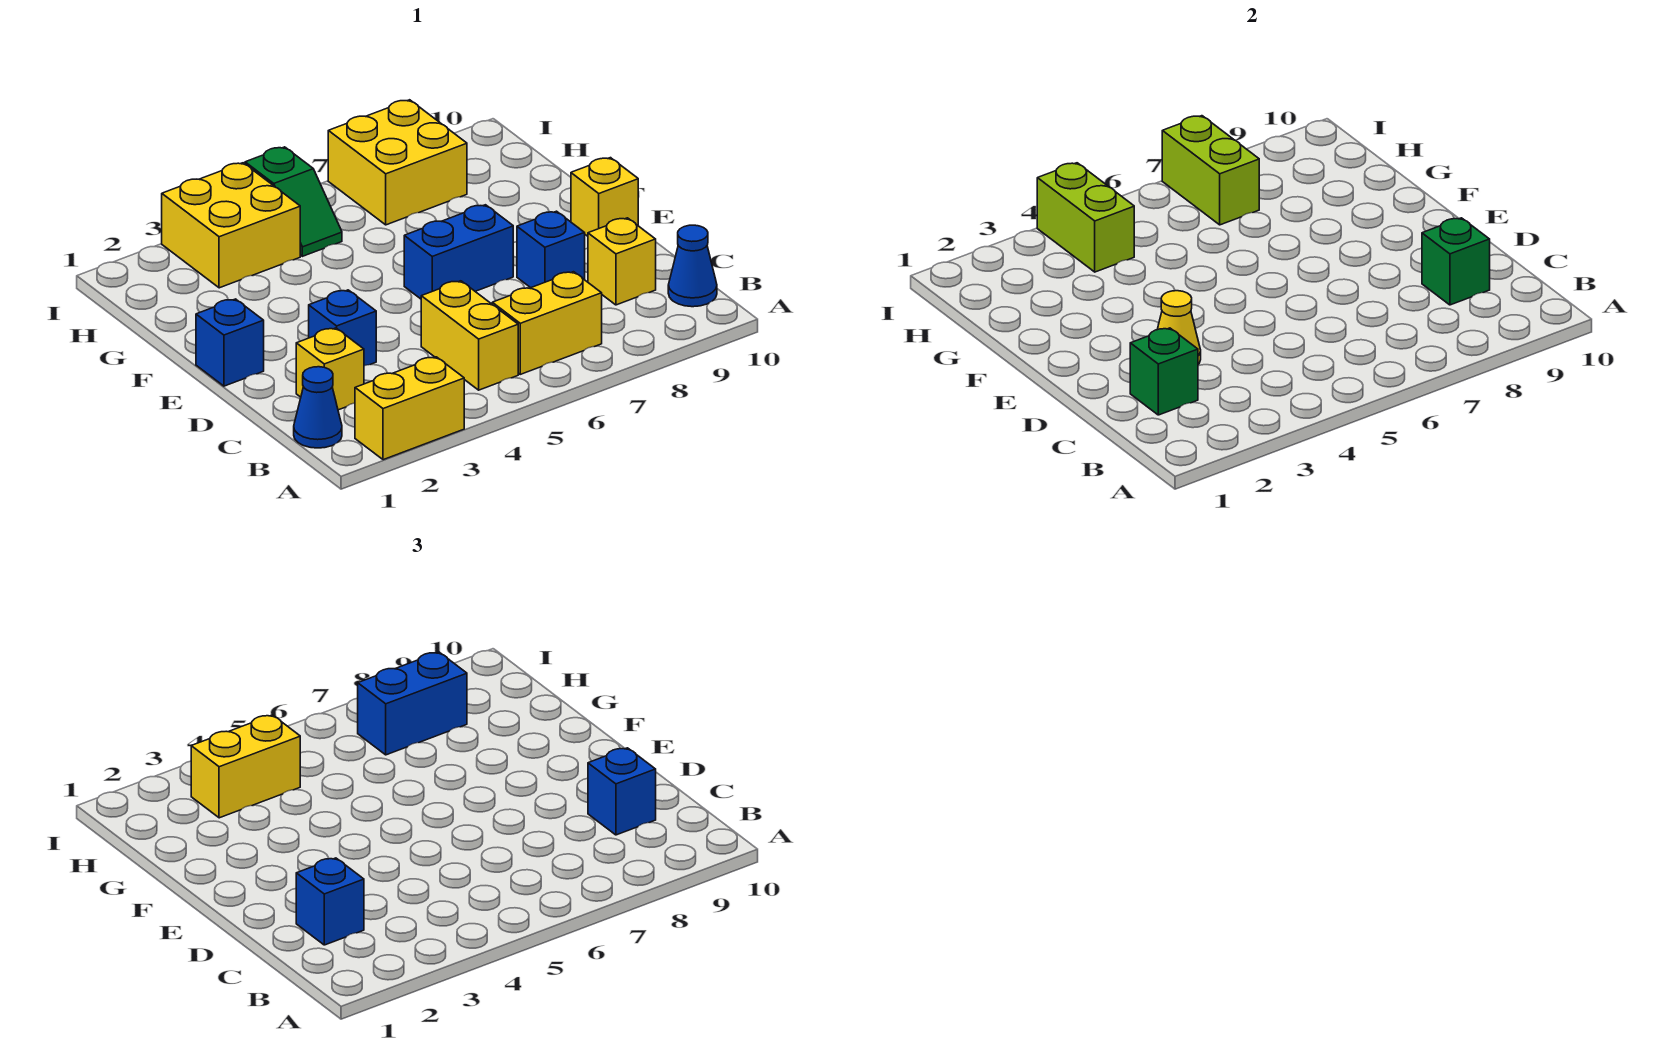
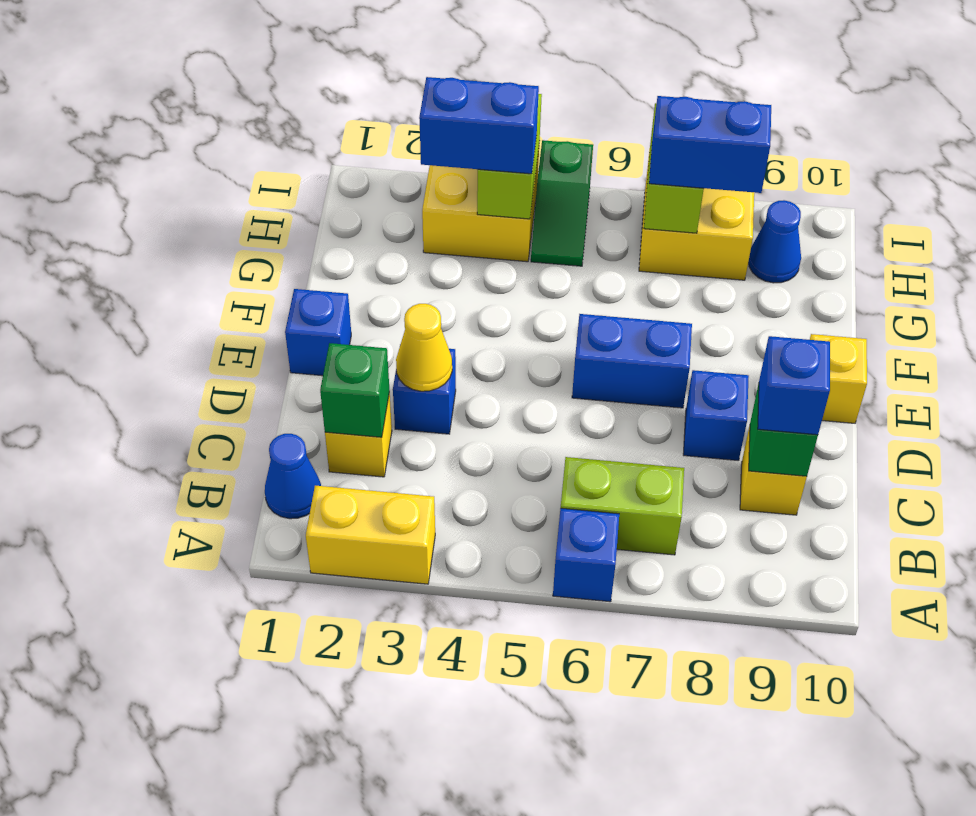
yellow 1x2 brick [421,281,518,390] -> none
yellow 1x2 brick [492,272,602,374] -> lime 1x2 brick [561,457,684,555]
blue 1x1 cone [668,225,717,307] -> blue 1x1 cone moved to [748,200,801,283]
blue 1x1 brick [296,858,364,945] -> blue 1x1 brick moved to [553,508,619,602]
yellow 1x2 brick [191,715,300,818] -> blue 1x2 brick [419,77,539,174]

